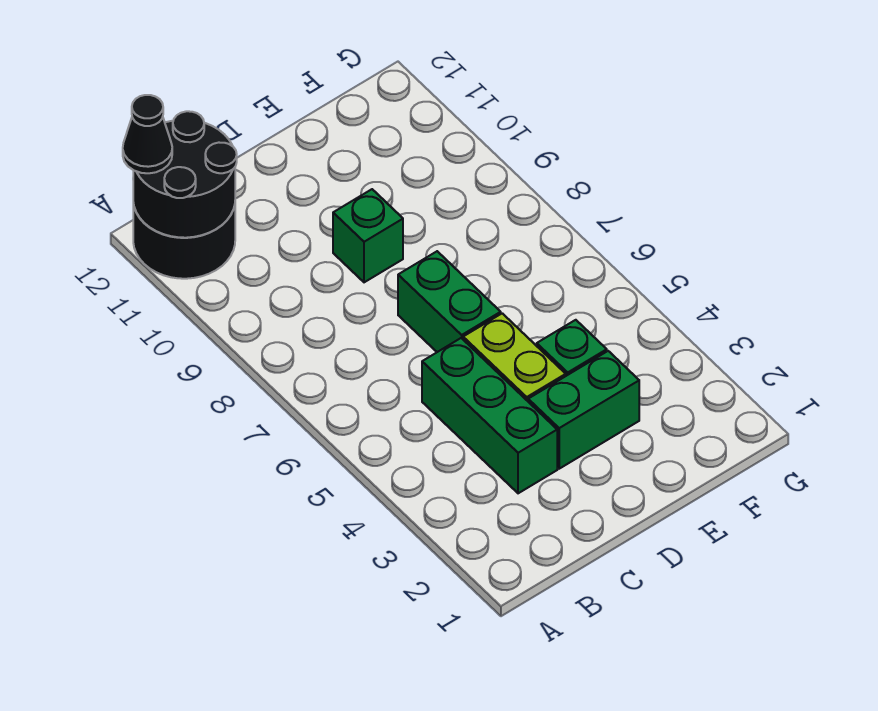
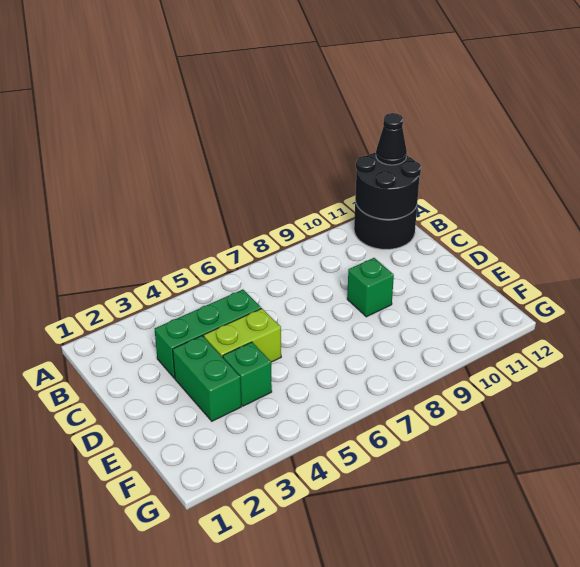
green 1x2 brick [398,251,501,352] -> none

